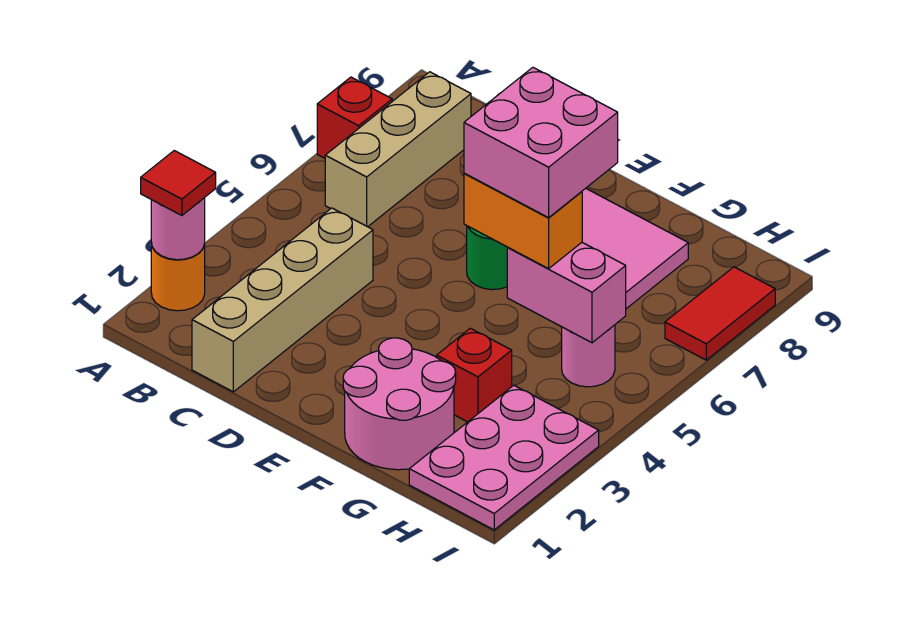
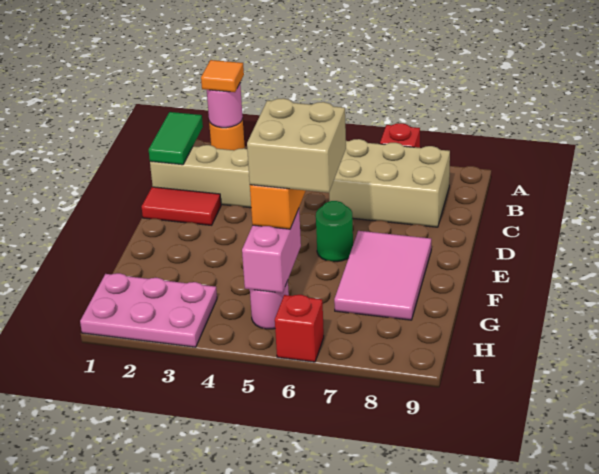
red 1x1 tile [141,151,216,216] -> orange 1x1 tile [201,60,244,92]
none -> green 1x2 tile [149,112,203,165]
tan 1x3 brick [325,72,471,227] -> tan 2x3 brick [329,139,450,227]
pink 2x2 round brick [343,338,456,470] -> none
pink 2x2 brick [464,67,618,218] -> tan 2x2 brick [247,98,346,193]
red 1x1 brick [437,328,512,422] -> red 1x1 brick moved to [275,295,324,362]
red 1x2 tile [665,267,775,360] -> red 1x2 tile moved to [142,187,221,225]

